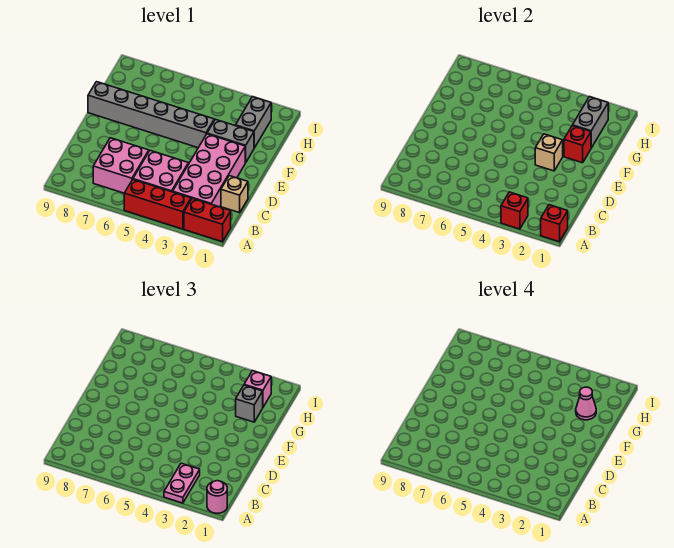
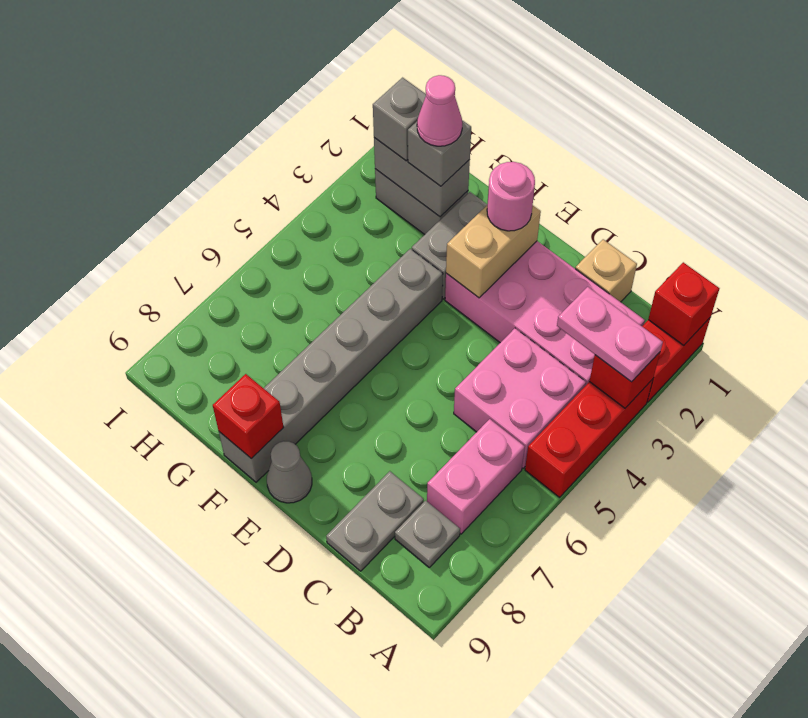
pink 1x1 round brick [207,481,227,513] -> pink 1x1 round brick moved to [487,162,535,231]
pink 2x2 brick [93,138,149,193] -> pink 1x2 brick [427,419,525,534]
none -> grey 1x1 plate [395,501,460,567]
none -> grey 1x2 plate [326,471,424,571]
tan 1x1 brick [535,134,563,171] -> tan 1x2 brick [446,206,541,298]
none -> grey 1x1 cone [267,441,312,503]
red 1x1 brick [564,126,591,163] -> red 1x1 brick moved to [213,374,284,459]
pink 1x1 brick [244,371,271,407] -> grey 1x1 brick [373,78,426,161]

